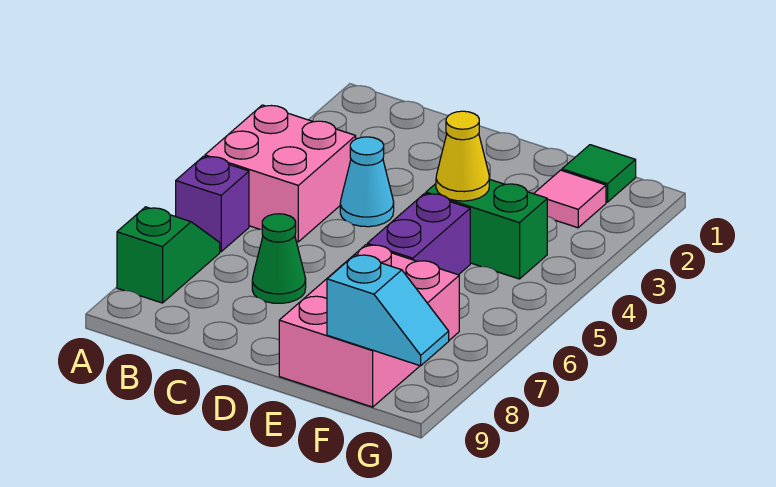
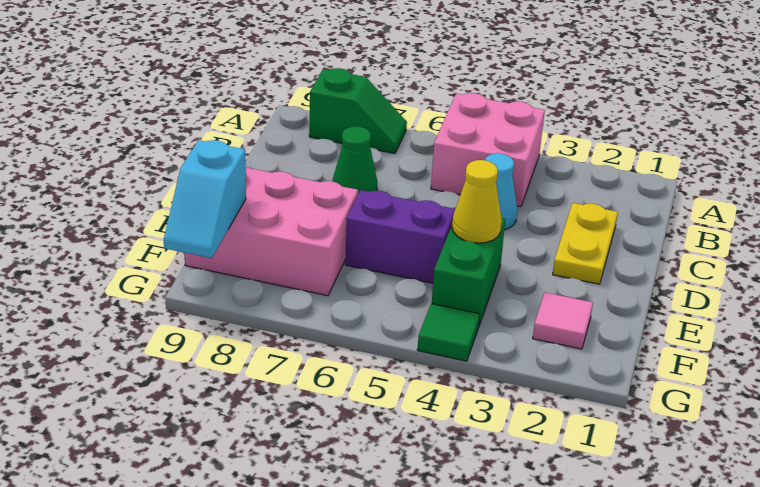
purple 1x1 brick [176,156,249,252] -> none
none -> yellow 1x2 plate [553,203,618,284]
green 1x1 tile [562,145,636,202] -> green 1x1 tile moved to [418,304,480,361]

